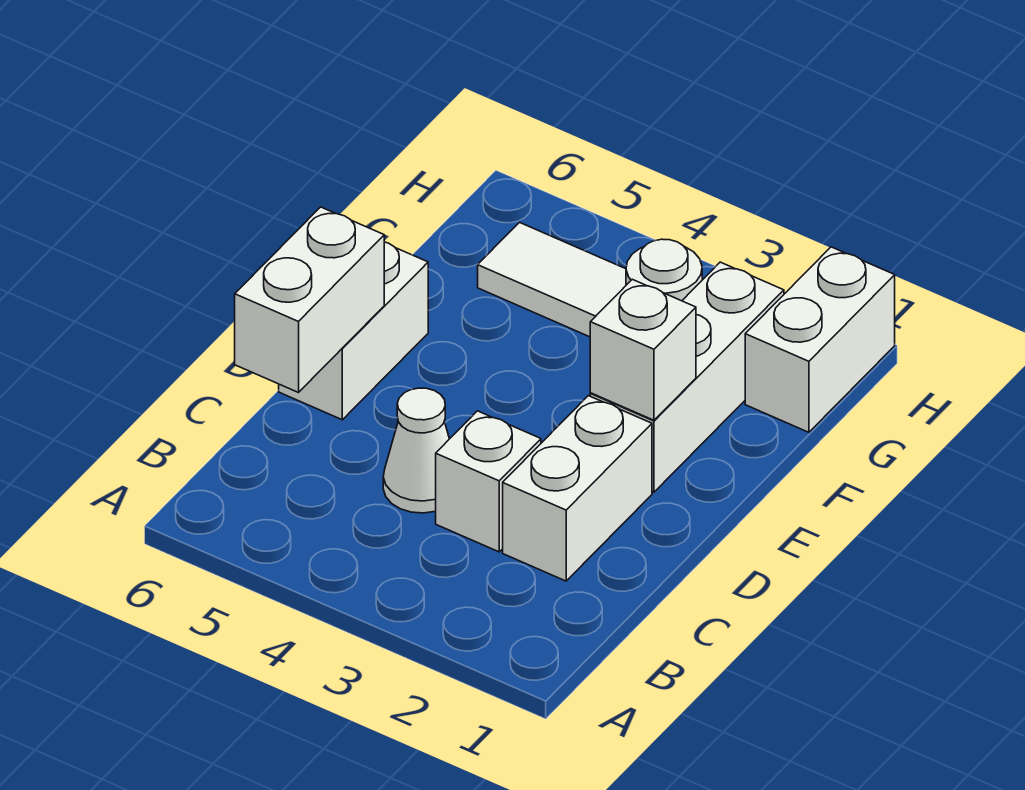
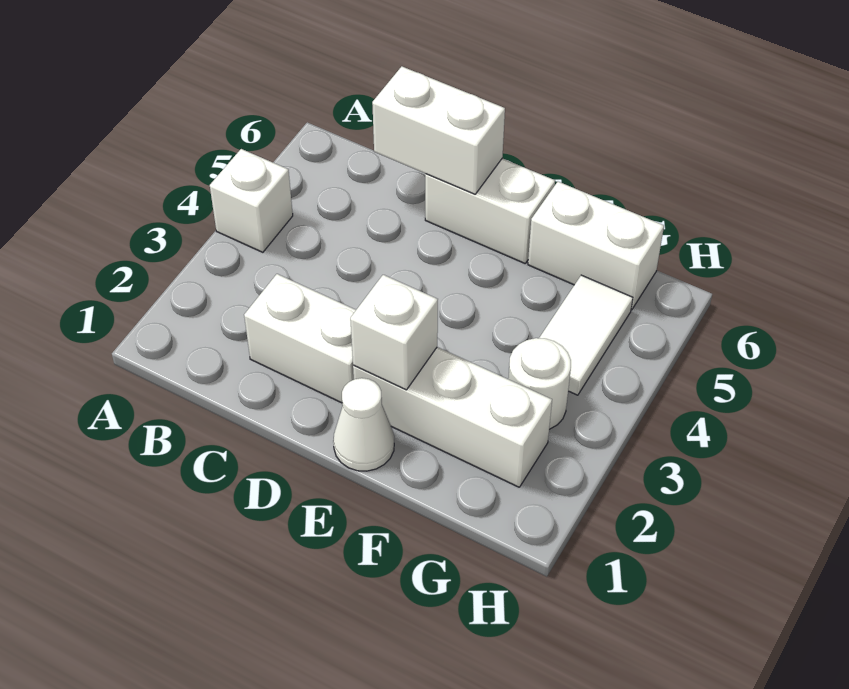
white 1x1 brick [436,411,541,552] -> white 1x1 brick moved to [210,149,293,252]
white 1x1 cone [383,388,449,513] -> white 1x1 cone moved to [333,378,394,471]
white 1x2 brick [745,247,895,432] -> white 1x2 brick moved to [528,182,664,310]

